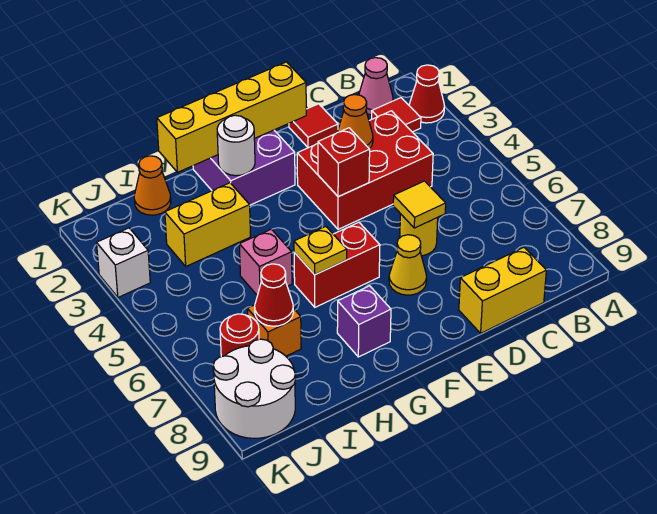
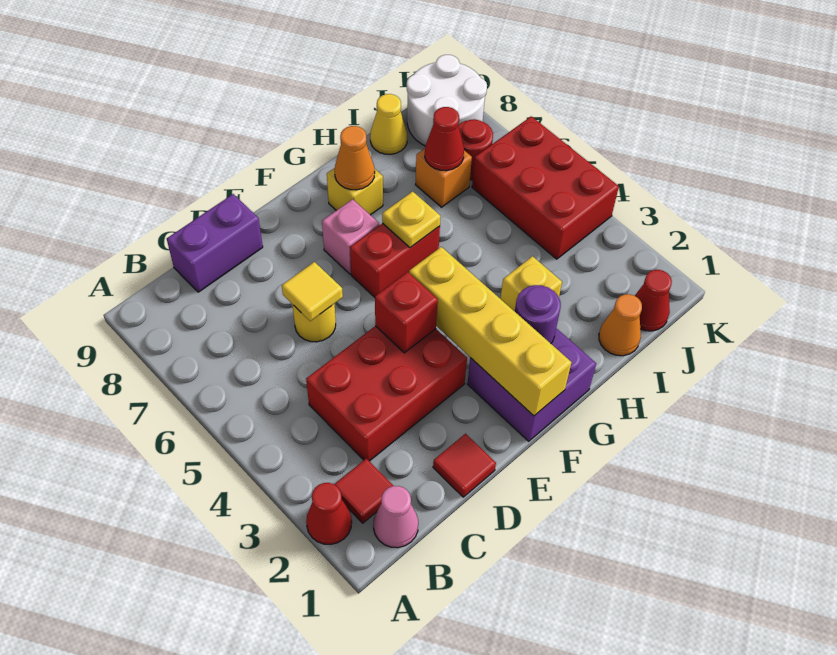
yellow 1x2 brick [459,248,546,333] -> purple 1x2 brick [167,194,263,292]
orange 1x1 cone [338,94,373,149] -> orange 1x1 cone moved to [335,126,375,190]
yellow 1x4 brick [157,62,306,172] -> yellow 1x4 brick turned to [409,247,571,416]
yellow 1x1 cone [389,235,427,295] -> yellow 1x1 cone moved to [370,94,407,154]
white 1x1 round brick [217,115,255,176] -> purple 1x1 round brick [515,285,561,343]
purple 1x1 brick [337,286,391,357] -> yellow 1x1 brick [327,168,383,215]
yellow 1x2 brick [165,183,251,266] -> yellow 1x1 brick [500,256,562,311]
pink 1x1 brick [239,229,292,295] -> pink 1x1 brick moved to [322,199,380,274]
none -> red 1x1 cone [635,270,672,331]
none -> red 2x3 brick [472,116,619,259]
white 1x1 brick [97,228,150,297] -> none

